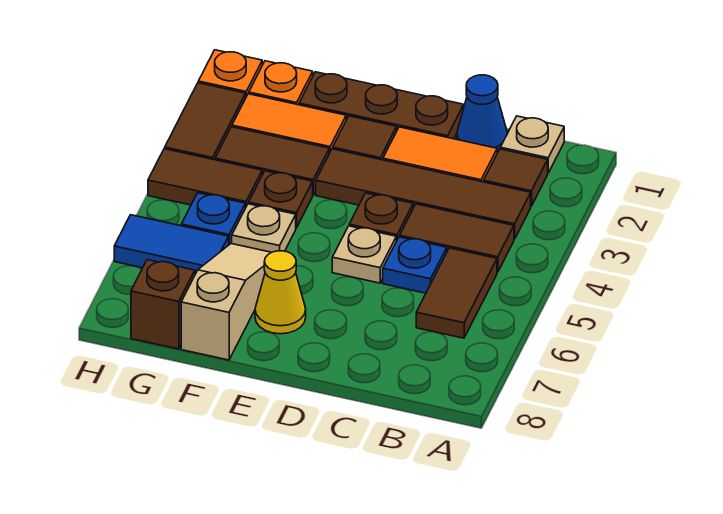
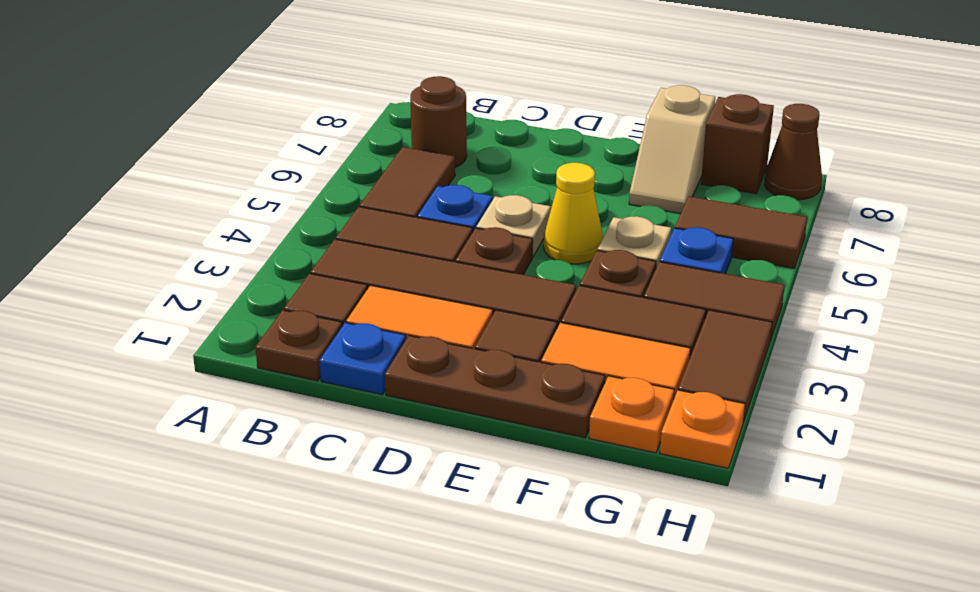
tan 1x1 plate [500,116,564,173] -> brown 1x1 plate [255,310,342,381]
none -> brown 1x1 round brick [410,76,467,167]
blue 1x1 cone [457,75,507,153] -> blue 1x1 plate [319,323,406,395]
yellow 1x1 cone [255,251,306,334] -> yellow 1x1 cone moved to [543,163,603,264]
tan 1x3 slope [181,244,271,360] -> tan 1x2 slope [629,85,715,213]
blue 1x2 tile [114,215,229,274] -> brown 1x2 tile [675,196,807,268]
none -> brown 1x1 cone [764,104,822,200]

